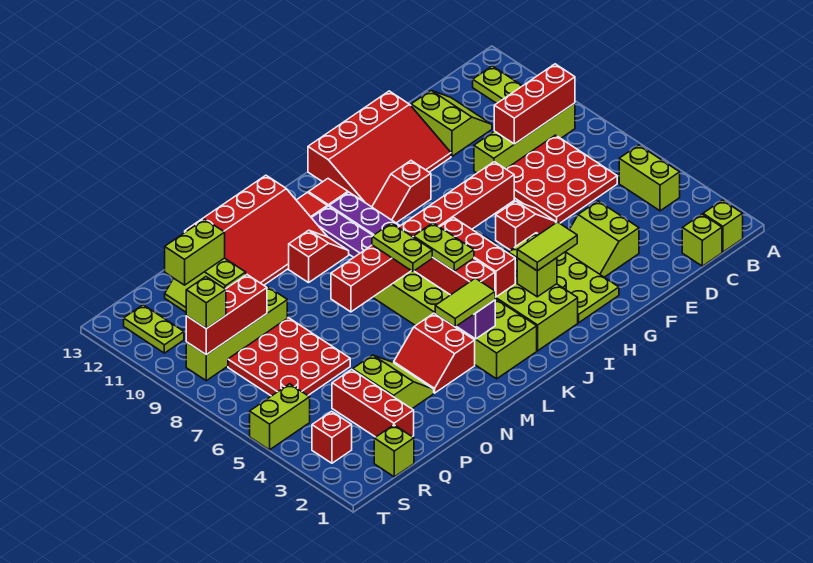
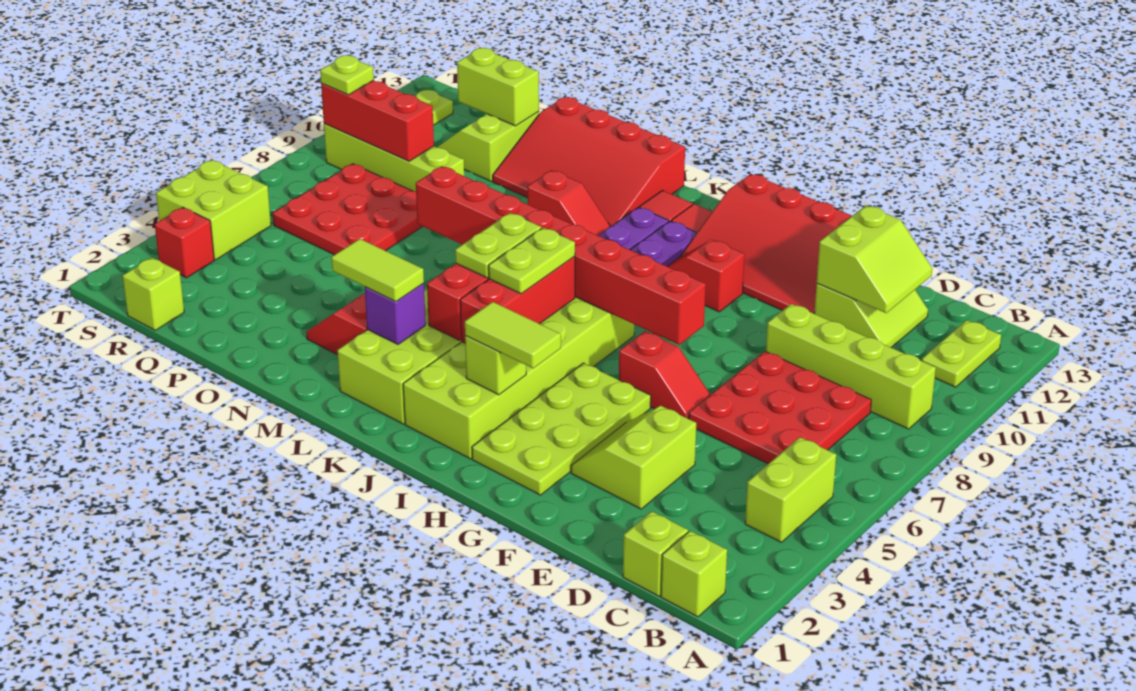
red 1x3 brick [494,64,575,144] -> none
lime 1x2 plate [372,223,432,271] -> lime 1x2 plate moved to [489,228,575,294]
lime 2x2 slope [353,355,434,409] -> lime 2x2 slope moved to [817,206,932,313]
red 1x3 brick [332,370,414,437] -> none
lime 1x2 brick [250,384,310,450] -> lime 2x2 brick [156,160,271,260]
lime 1x1 brick [186,277,226,329] -> lime 1x1 plate [320,55,374,95]

